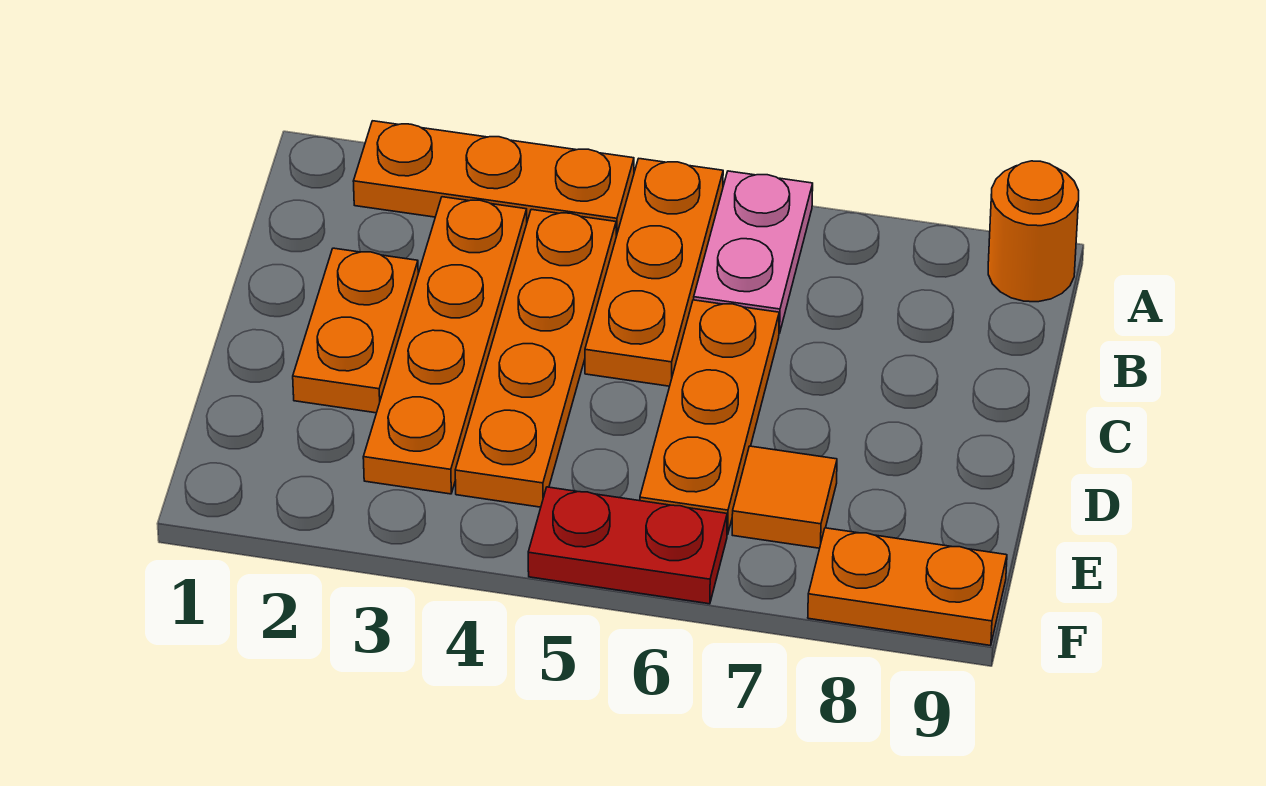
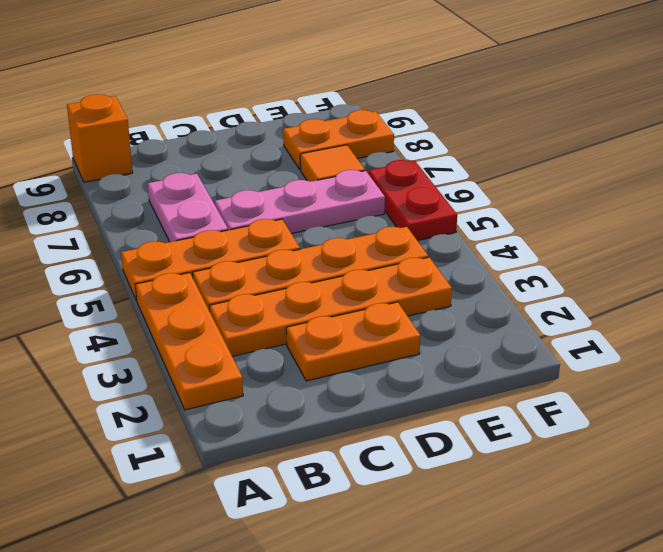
pink 1x2 plate [694,171,813,333] -> pink 1x2 plate turned to [148,173,228,242]
orange 1x1 round brick [988,161,1079,302] -> orange 1x1 brick [67,94,133,182]
orange 1x3 plate [640,300,779,535] -> pink 1x3 plate [215,170,385,234]
orange 1x2 plate [808,528,1007,646] -> orange 1x2 plate turned to [283,110,394,170]

